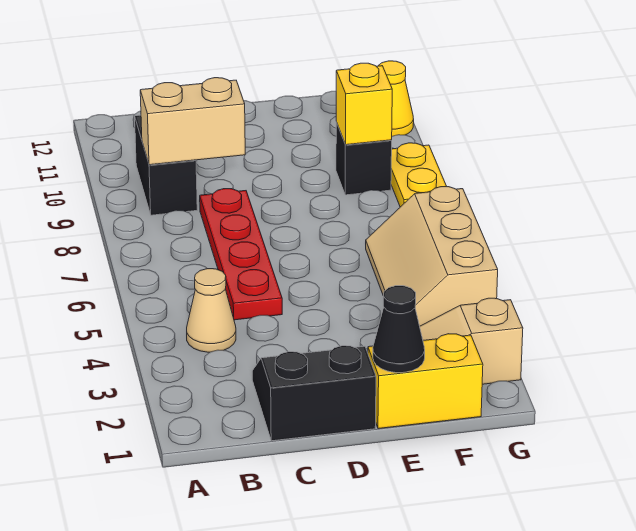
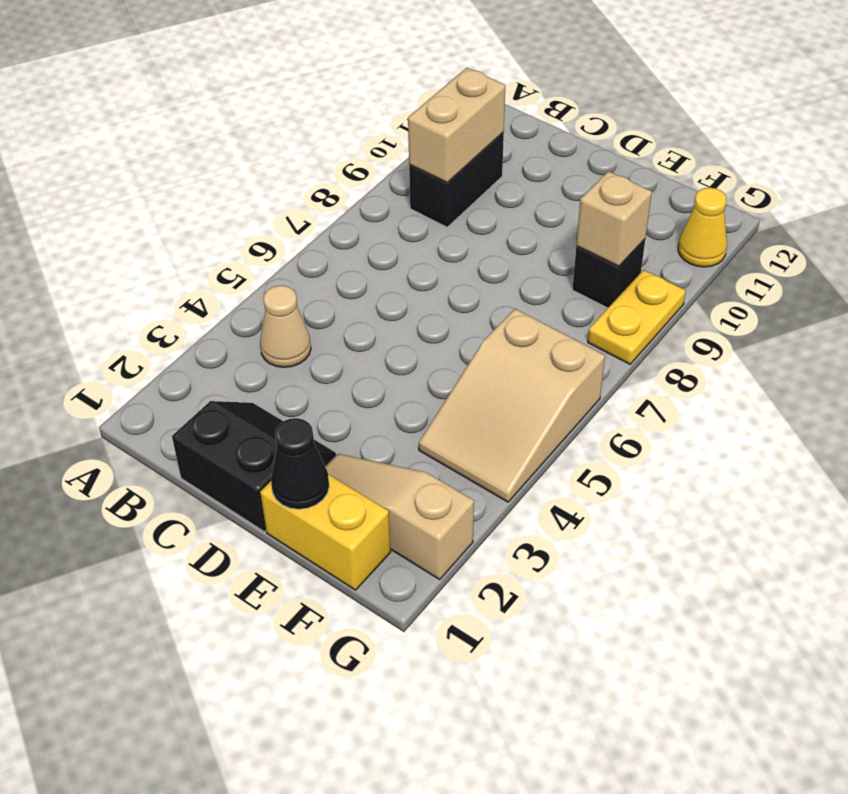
tan 1x2 brick [140,78,245,165] -> tan 1x2 brick turned to [408,68,505,182]
red 1x4 plate [200,189,282,320] -> none
tan 2x3 slope [366,187,498,326] -> tan 2x3 slope turned to [419,309,605,502]
yellow 1x1 brick [336,63,392,145] -> tan 1x1 brick [576,171,652,266]

